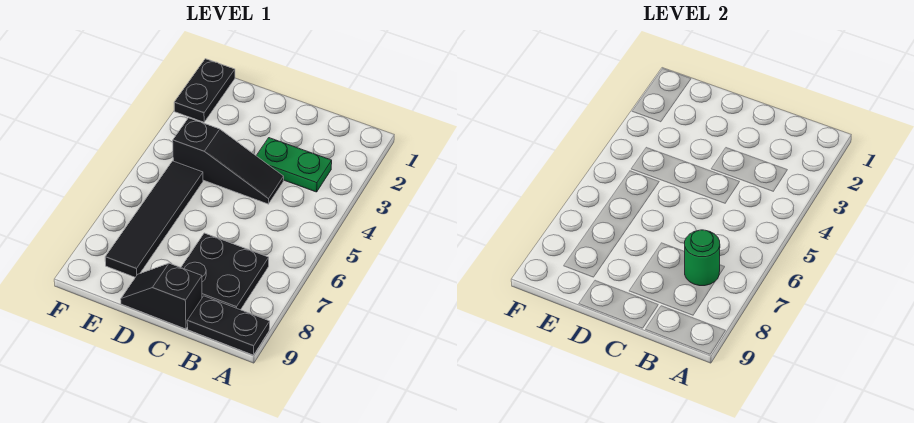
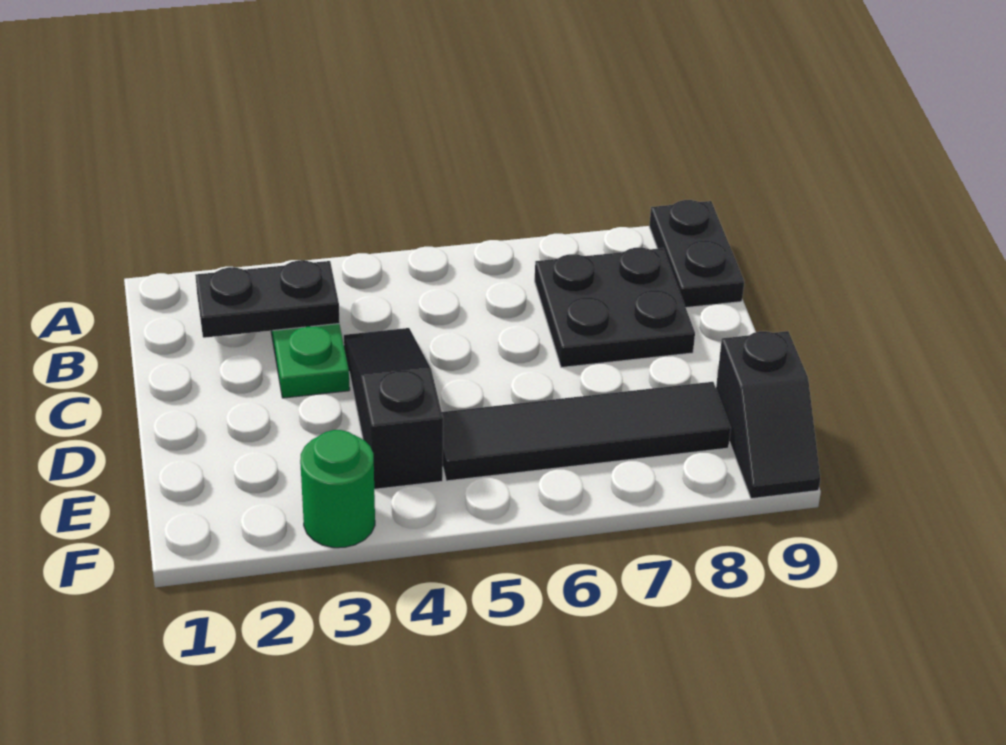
green 1x1 round brick [685,230,720,286] -> green 1x1 round brick moved to [300,430,375,548]
black 1x2 slope [121,263,202,329] -> black 1x2 slope moved to [716,331,820,499]
black 1x2 plate [174,59,235,122] -> black 1x2 plate moved to [195,260,340,338]

